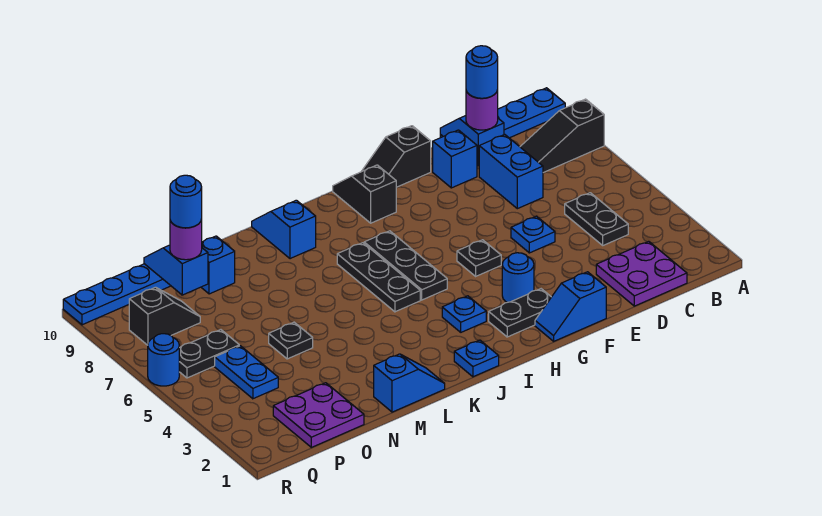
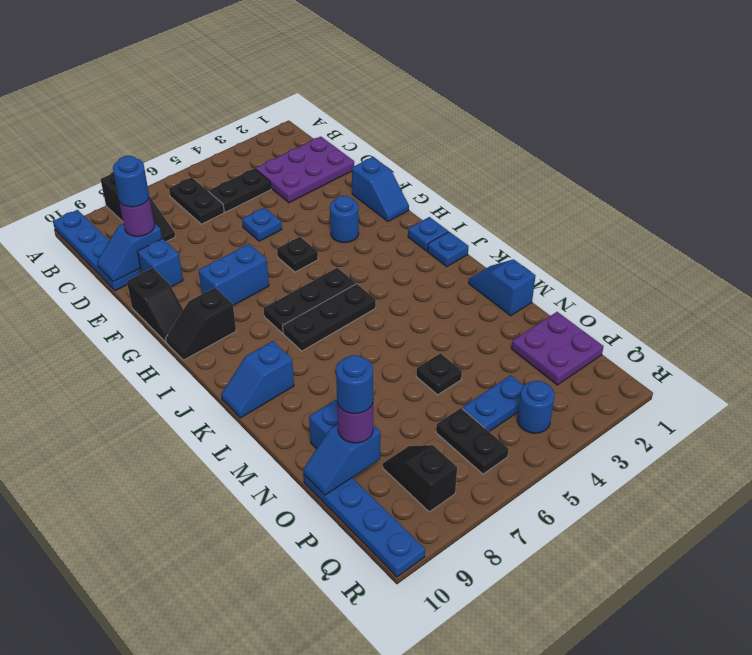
purple 2x2 plate [596,241,687,306] -> purple 2x3 plate [256,137,354,203]
blue 1x2 brick [479,135,543,209] -> blue 1x2 brick moved to [199,244,269,306]
black 1x2 plate [489,289,551,337] -> black 1x2 plate moved to [169,177,224,224]
blue 1x1 plate [442,296,486,332] -> blue 1x1 plate moved to [408,217,448,251]
blue 1x1 round brick [148,334,179,386] -> blue 1x1 round brick moved to [517,381,555,433]

